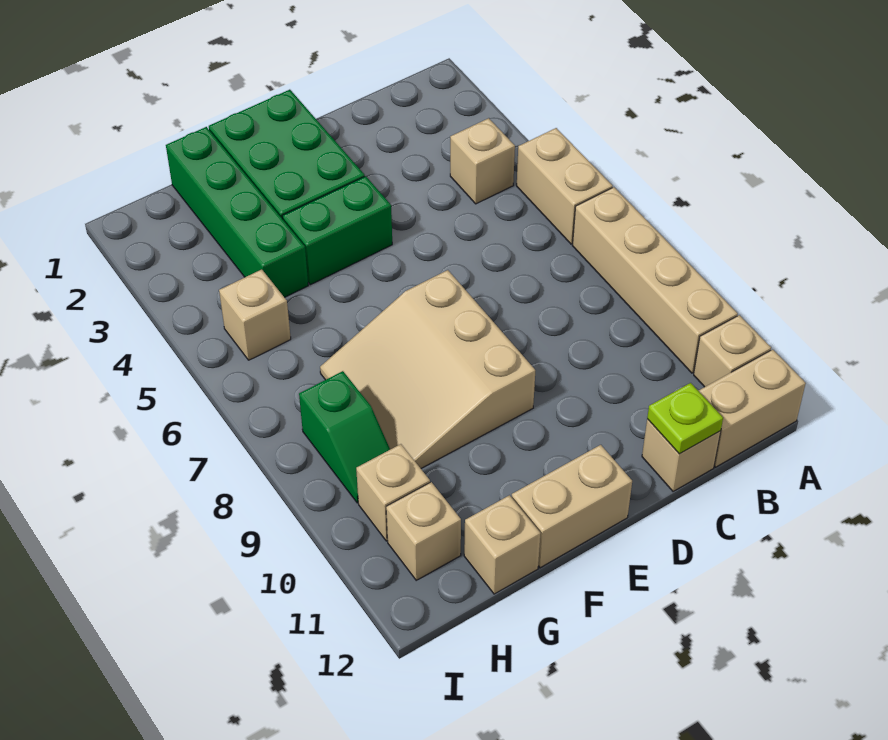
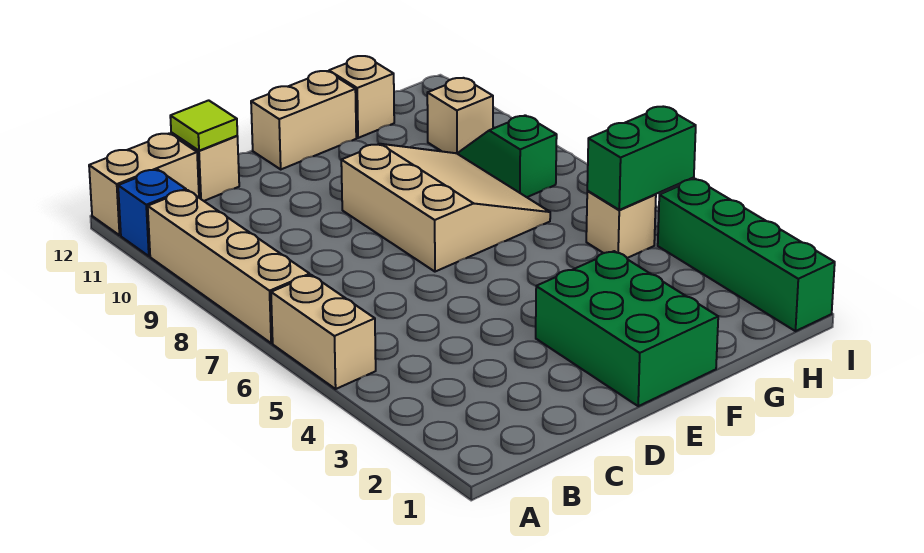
tan 1x1 brick [694,315,771,387] -> blue 1x1 brick [118,170,186,256]
tan 1x1 brick [450,118,515,204] -> none
lime 1x1 plate [647,383,723,454] -> lime 1x1 tile [170,100,237,151]
green 1x2 brick [282,176,392,285] -> green 1x2 brick moved to [587,107,696,210]
green 1x4 brick [166,127,308,297] -> green 1x4 brick moved to [658,179,835,331]
tan 1x1 brick [386,482,461,580] -> none

